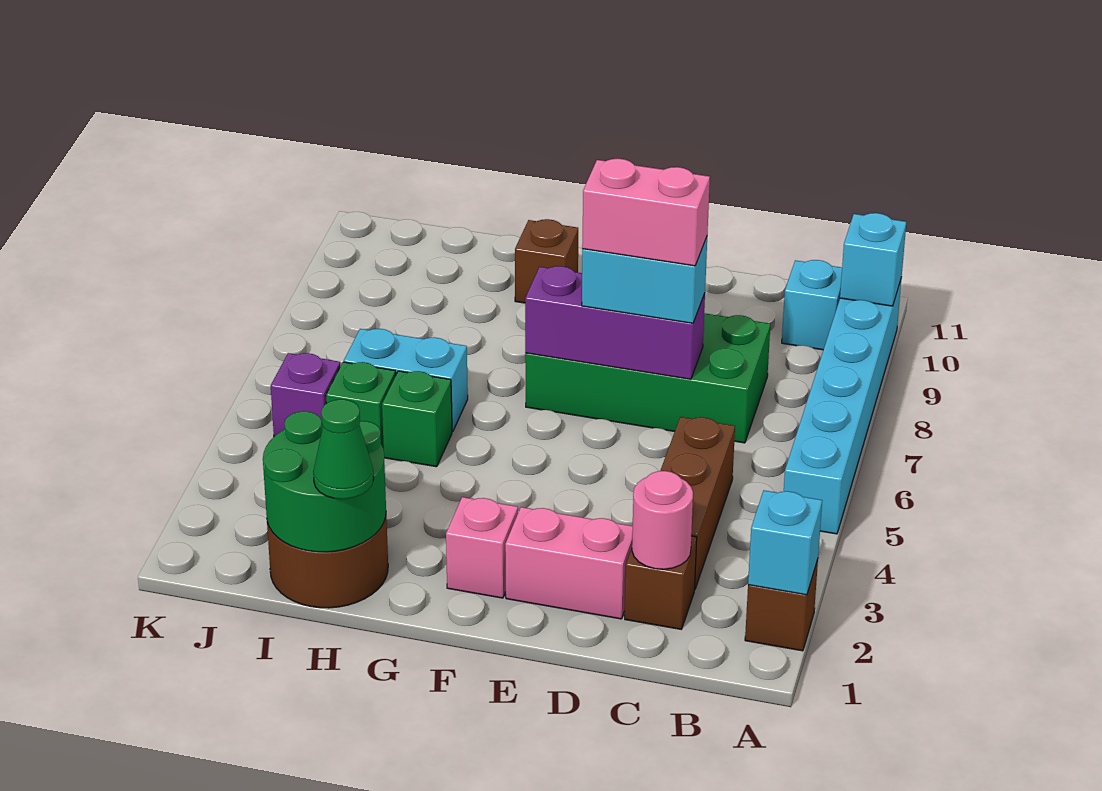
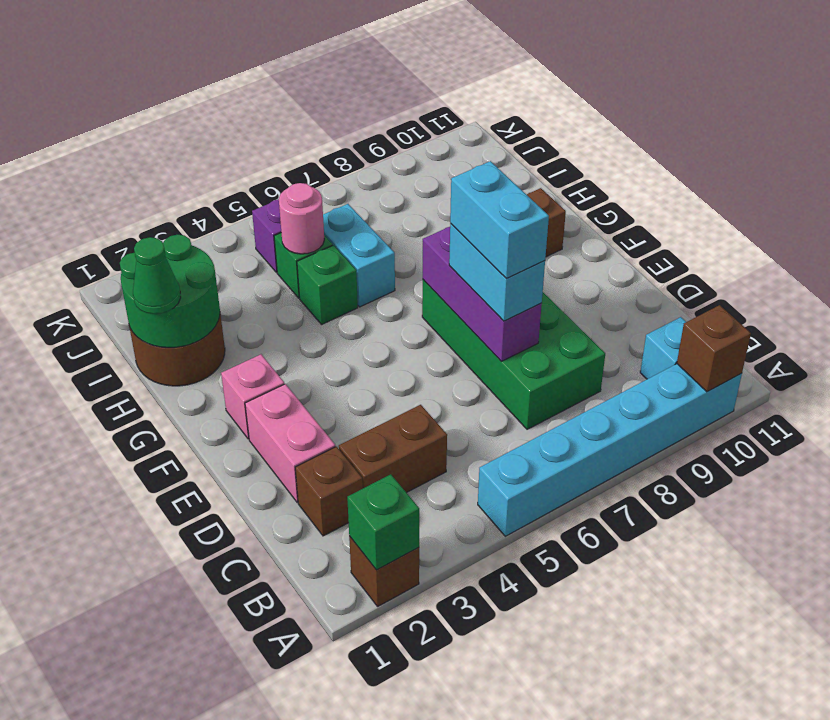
cyan 1x1 brick [748,490,822,595] -> green 1x1 brick [347,474,419,570]
cyan 1x1 brick [840,213,906,306] -> brown 1x1 brick [677,305,751,392]
pink 1x1 round brick [632,471,693,569] -> pink 1x1 round brick moved to [279,183,324,254]
brown 1x3 brick [660,417,735,589] -> brown 1x2 brick [339,405,447,493]
pink 1x2 brick [582,159,710,266] -> cyan 1x2 brick [450,161,549,278]

